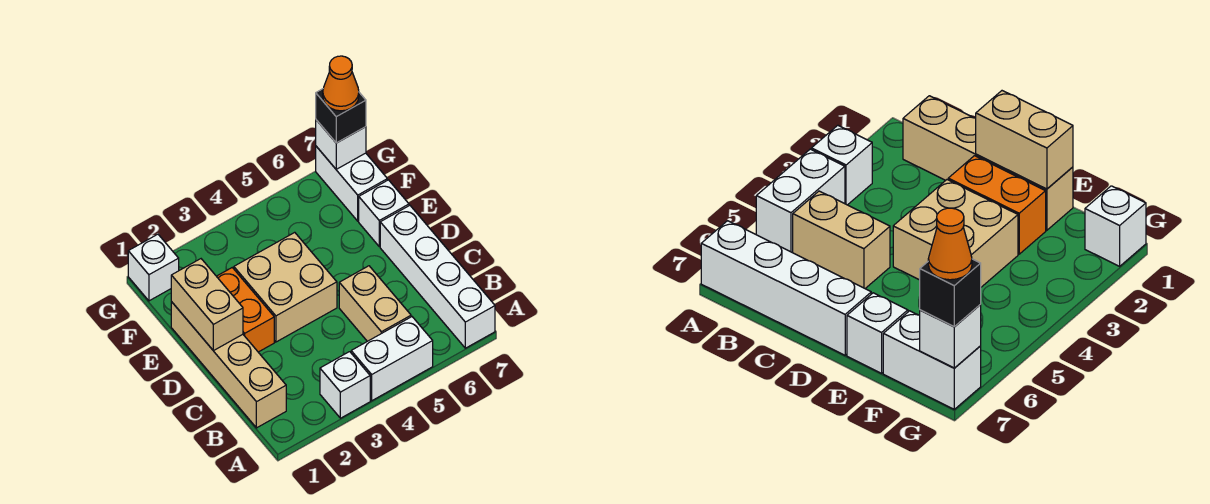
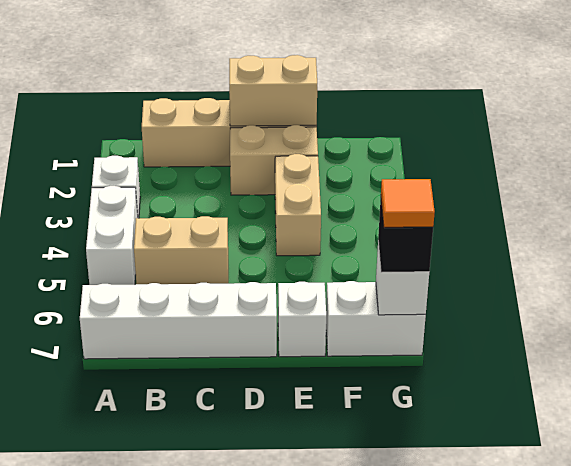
orange 1x2 brick [217,268,274,352] -> tan 1x2 brick [230,125,318,195]
tan 2x2 brick [234,232,337,342] -> tan 1x2 brick [275,154,321,256]
white 1x1 brick [128,234,179,301] -> none
orange 1x1 cone [323,56,359,111] -> orange 1x1 tile [381,179,435,227]

